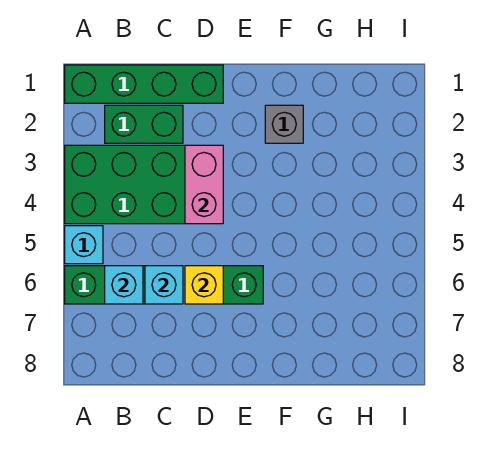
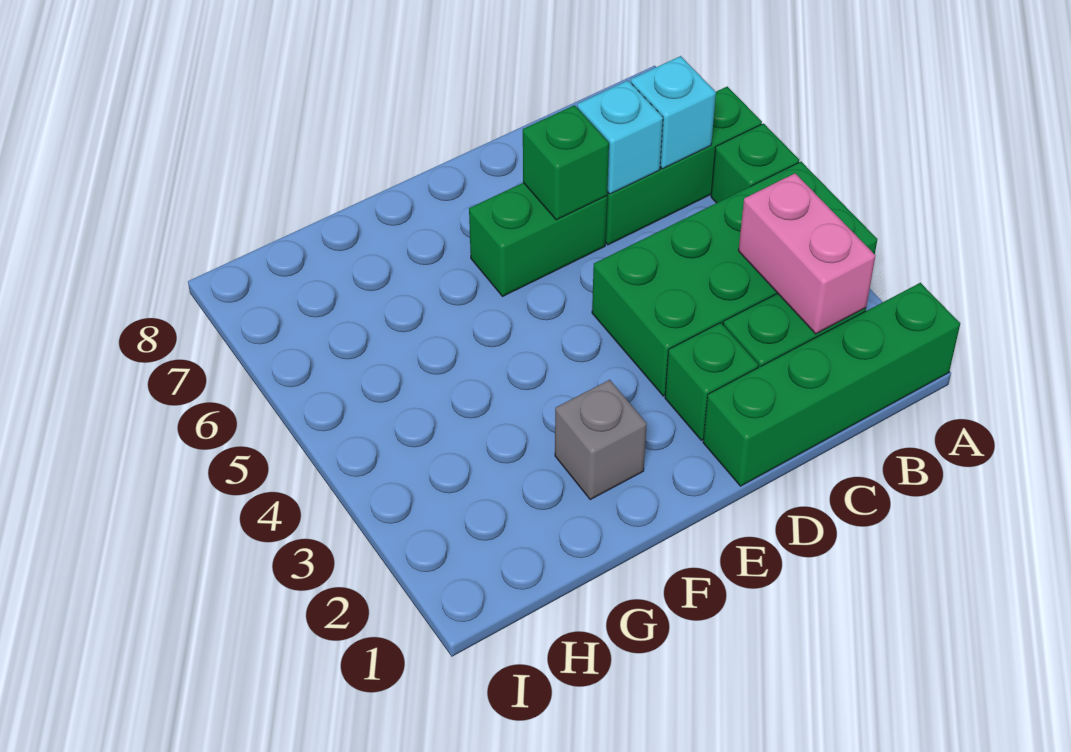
cyan 1x1 brick [65,226,103,264] -> green 1x1 brick [711,123,799,203]
none -> green 1x1 brick [665,323,758,440]
pink 1x2 brick [185,145,223,224] -> pink 1x2 brick moved to [739,173,875,334]
yellow 1x1 brick [185,266,223,304] -> green 1x1 brick [523,105,609,220]

